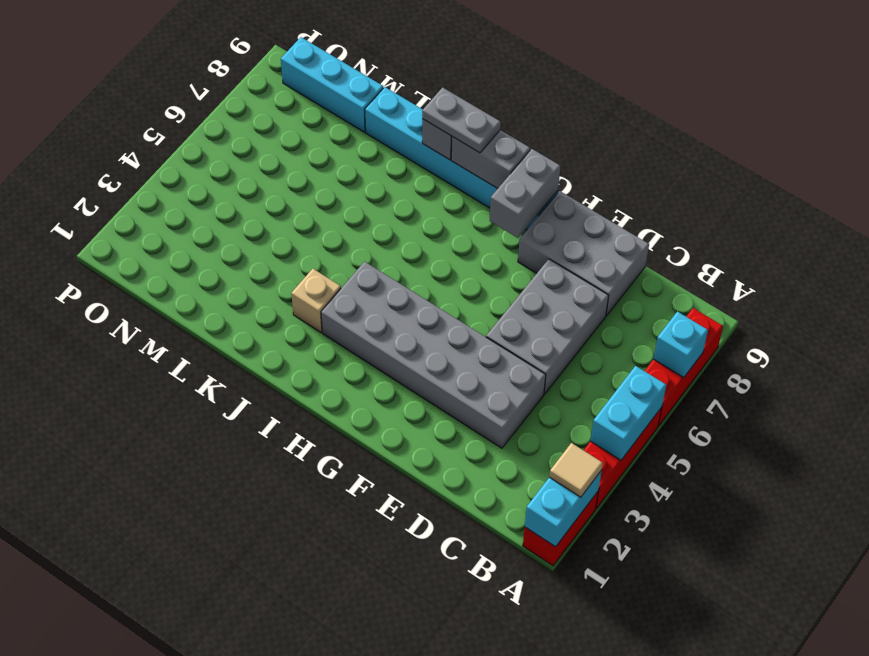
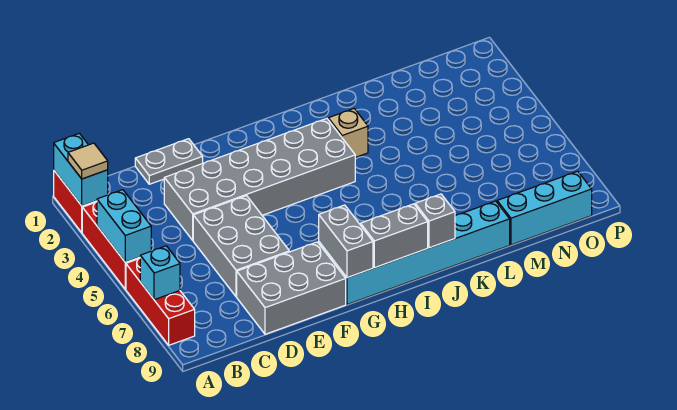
grey 1x2 plate [422,88,501,153] -> grey 1x2 plate moved to [135,139,203,184]

